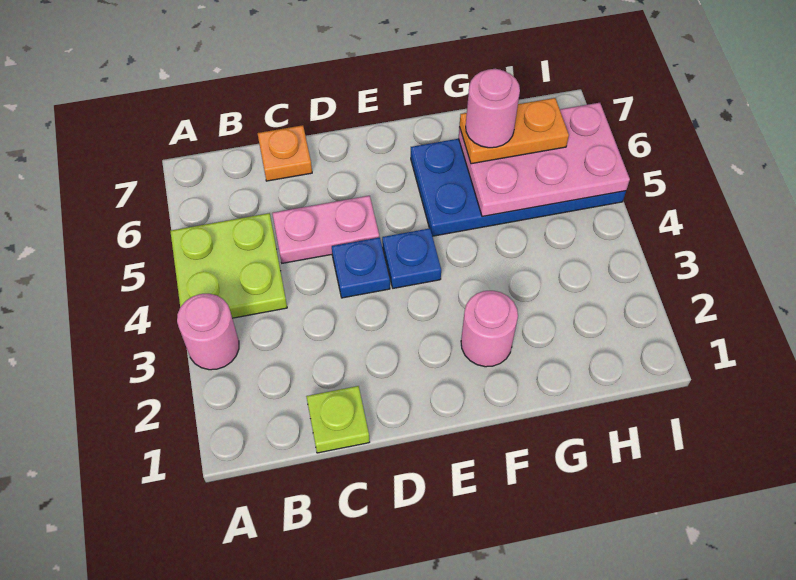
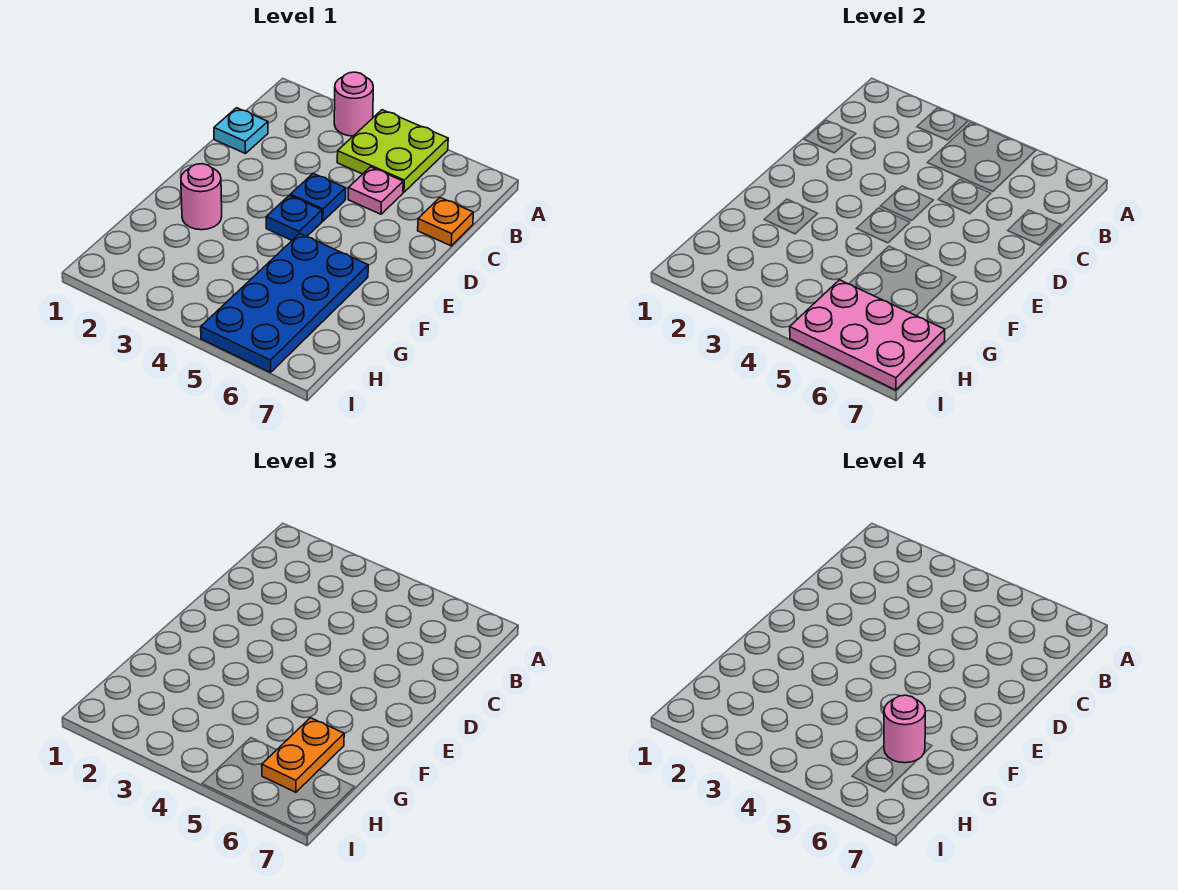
lime 1x1 plate [306,386,370,453] -> cyan 1x1 plate [214,108,268,154]
pink 1x2 plate [272,196,379,263] -> pink 1x1 plate [348,167,403,214]
pink 2x3 plate [459,103,630,217] -> pink 2x3 plate turned to [790,280,945,390]

